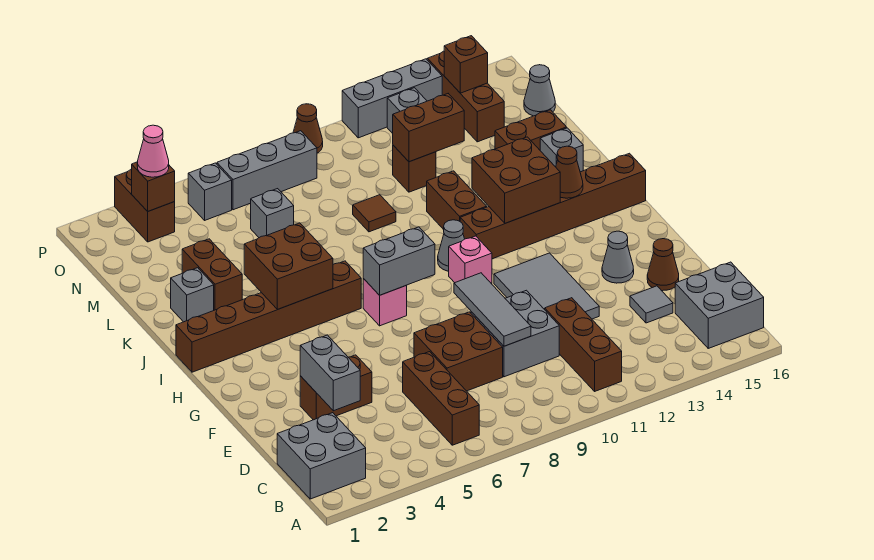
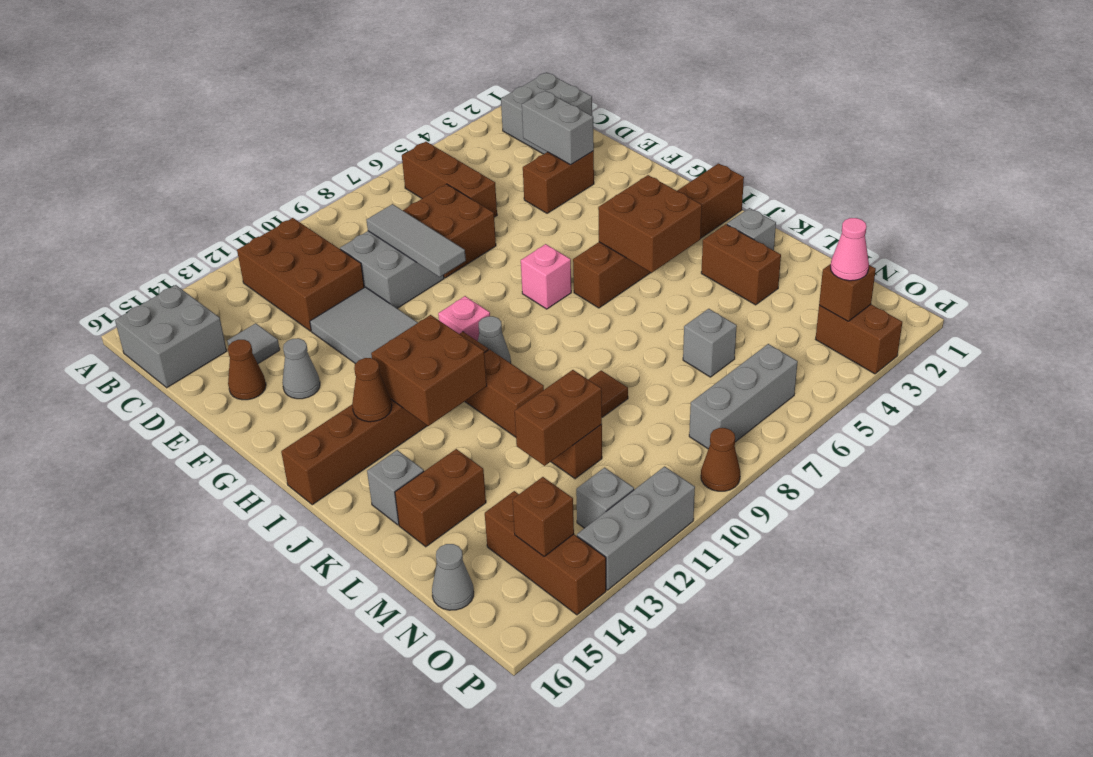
brown 1x3 brick [545,298,622,391] -> brown 2x3 brick [237,218,364,331]
grey 1x2 brick [363,227,435,295] -> none
grey 1x1 brick [188,163,232,220] -> none

